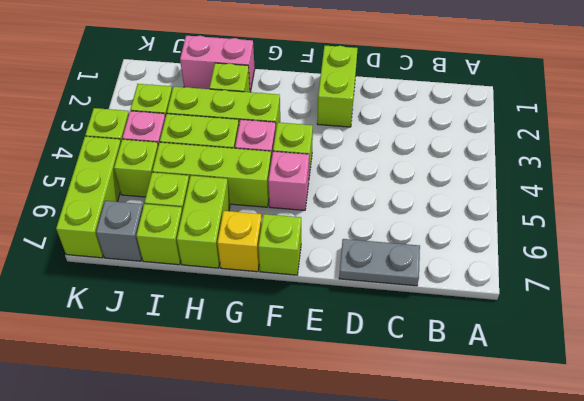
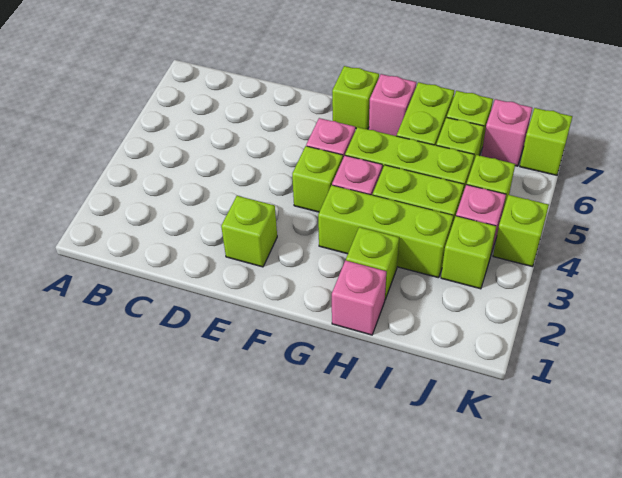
grey 1x2 plate [339,239,420,286] -> none
lime 1x2 brick [317,46,358,127] -> lime 1x1 brick [221,196,277,267]
yellow 1x1 brick [217,211,262,272] -> pink 1x1 brick [369,74,416,136]
pink 1x2 brick [180,36,255,92] -> pink 1x1 brick [332,260,386,335]
grey 1x1 brick [96,201,143,261] -> pink 1x1 brick [481,99,532,166]
lime 1x3 brick [56,136,121,258] -> lime 1x1 brick [520,108,572,175]

